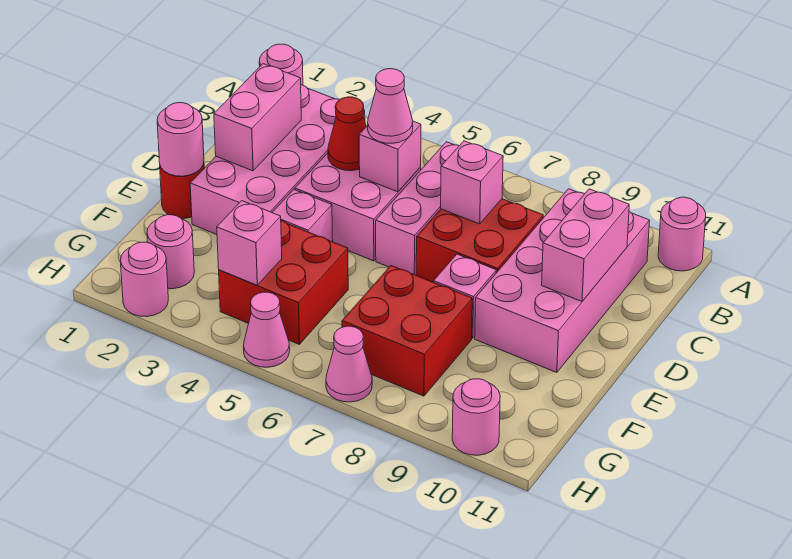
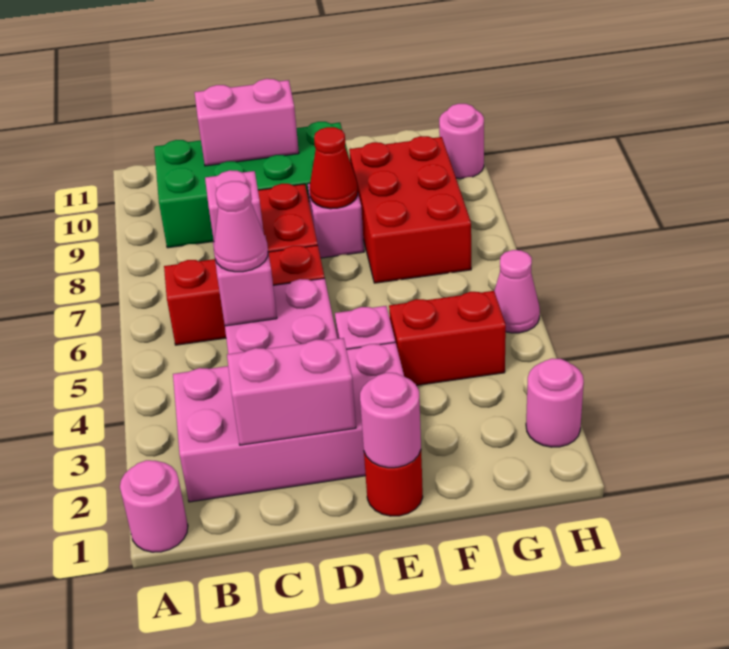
pink 1x1 round brick [658,197,706,271] -> none
pink 1x3 brick [376,142,459,275] -> red 1x3 brick [164,245,325,345]
pink 2x4 brick [475,189,650,373] -> green 2x4 brick [154,122,350,248]
red 1x1 cone [328,97,366,171] -> red 1x1 cone moved to [310,127,358,209]
red 2x2 brick [219,221,348,344] -> red 1x2 brick [389,291,506,385]
red 2x2 brick [342,266,472,396] -> red 2x3 brick [349,136,471,283]
pink 1x1 round brick [147,215,194,289] -> none
pink 1x1 brick [217,201,282,285] -> none
pink 1x1 cone [326,326,372,402] -> none

